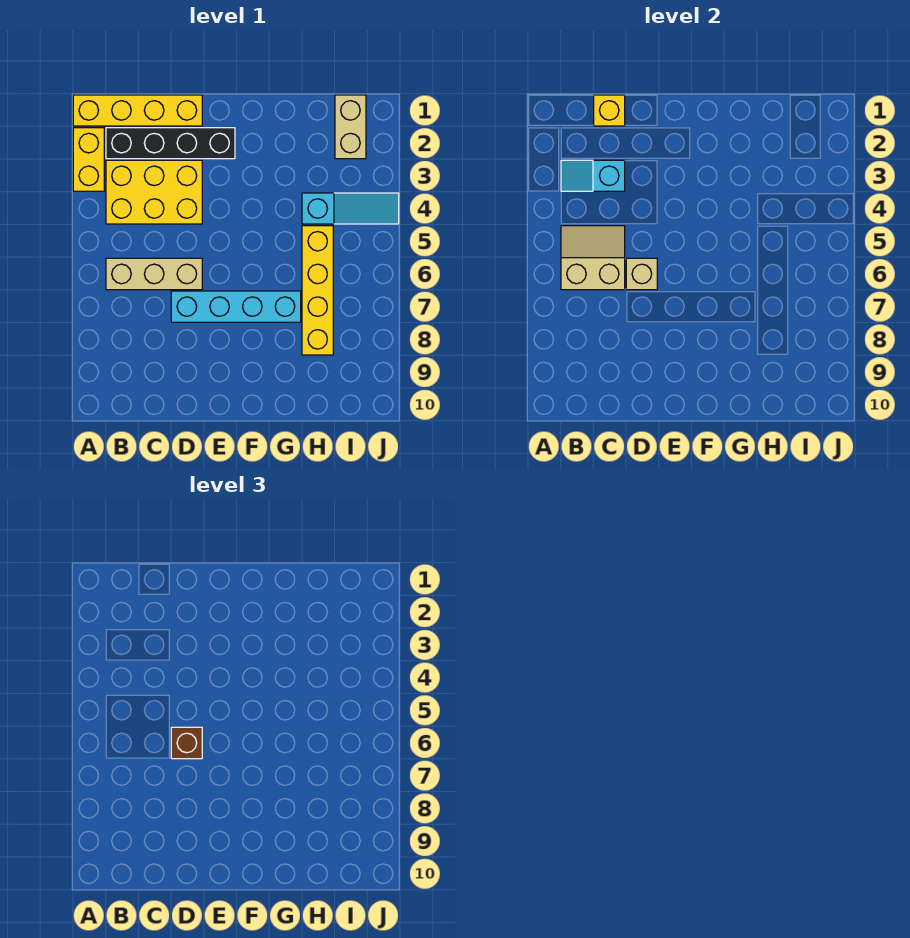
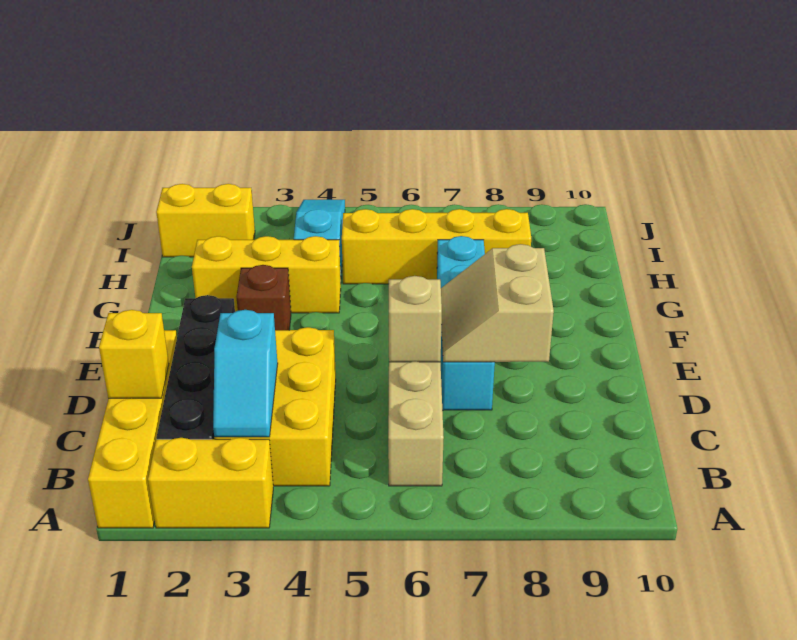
tan 2x2 slope [561,226,625,290] -> tan 2x2 slope moved to [441,244,554,362]
brown 1x1 brick [171,727,202,759] -> brown 1x1 brick moved to [237,265,291,330]
none -> yellow 1x3 brick [192,236,341,313]
tan 1x2 brick [335,95,366,159] -> yellow 1x2 brick [156,184,255,257]

